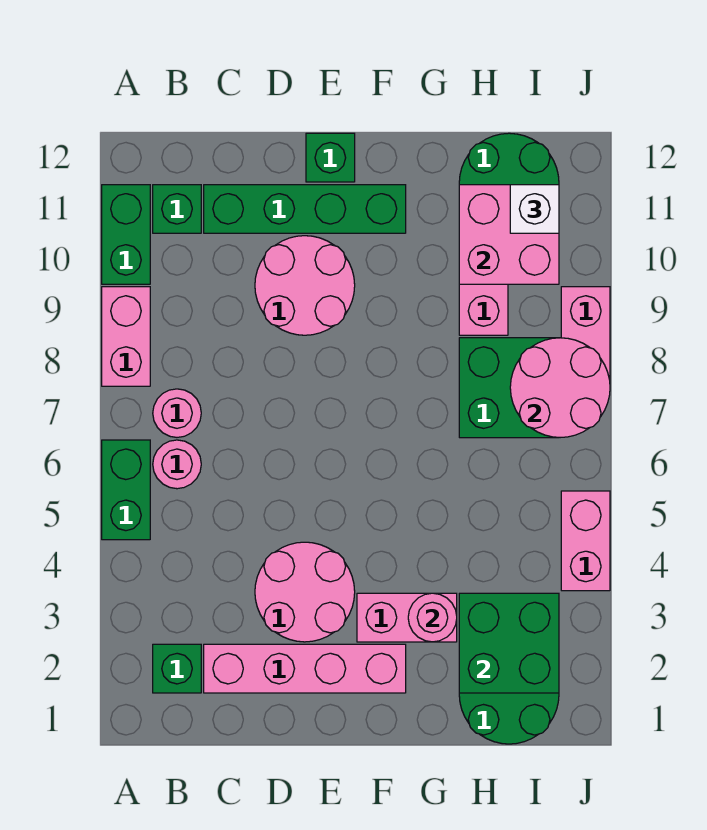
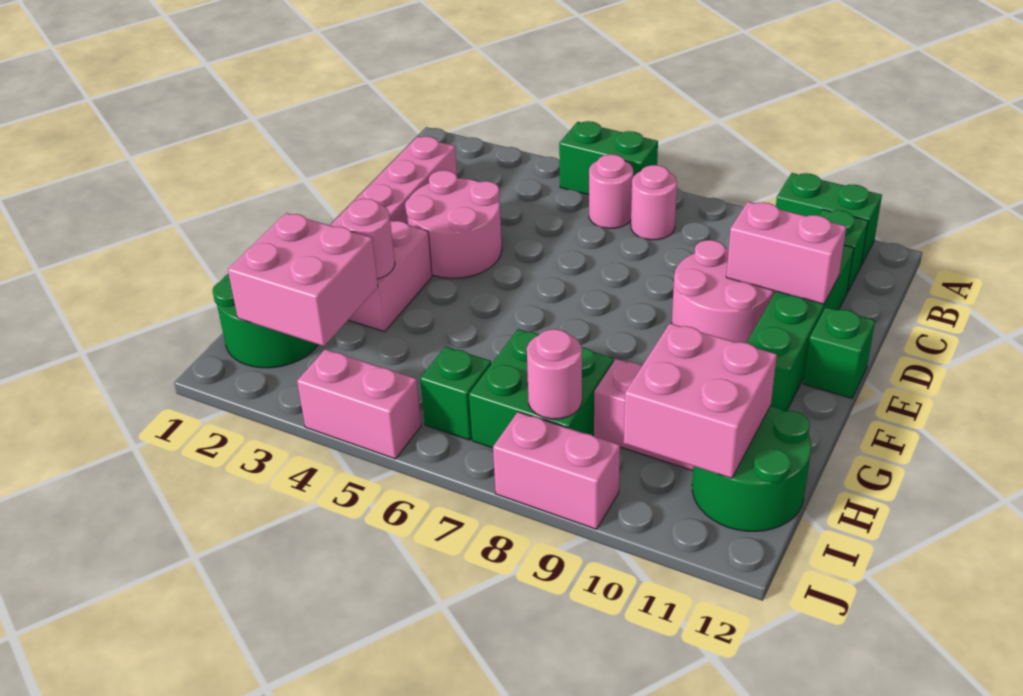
pink 1x2 brick [102,287,150,386] -> pink 1x2 brick moved to [726,202,846,304]
green 1x1 brick [153,644,201,693] -> green 1x1 brick moved to [420,347,491,440]
green 2x2 brick [459,593,559,693] -> pink 2x2 brick [228,213,378,346]
pink 2x2 round brick [510,338,610,438] -> pink 1x1 round brick [527,329,582,419]
white 1x1 brick [510,185,559,233] -> none

